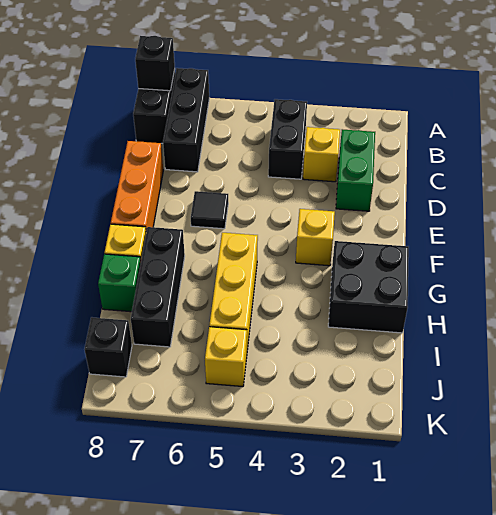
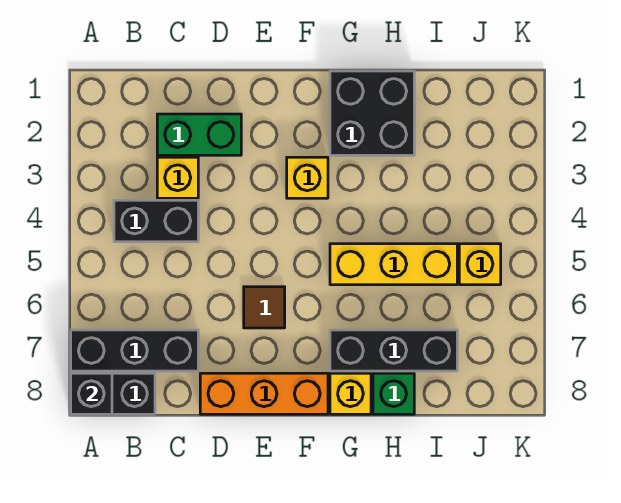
black 1x1 tile [191,191,228,229] -> brown 1x1 tile [244,287,285,328]
black 1x1 brick [85,317,132,377] -> none

